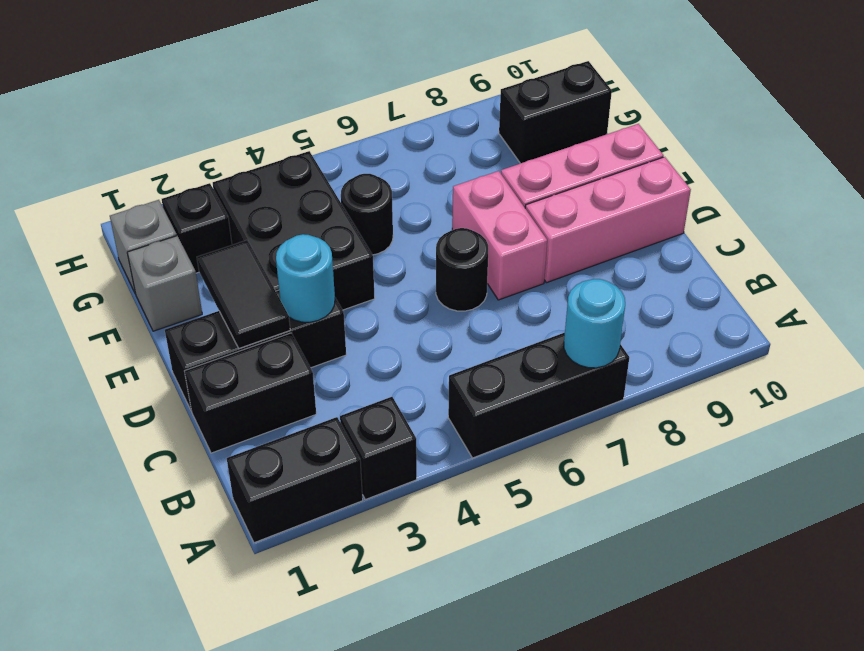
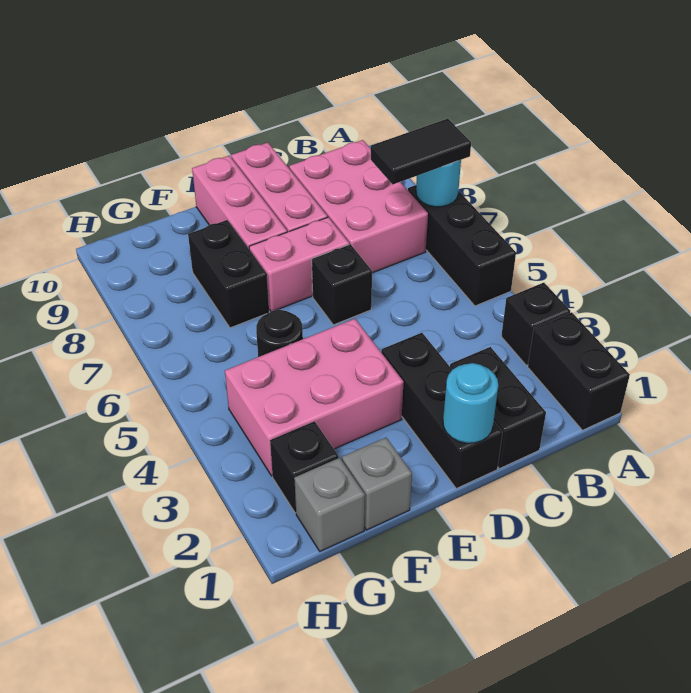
none -> pink 2x3 brick [289,140,428,273]
black 1x2 tile [197,240,290,348] -> black 1x2 tile moved to [371,119,471,184]
cyan 1x1 round brick [276,234,335,322] -> cyan 1x1 round brick moved to [443,363,498,443]
black 1x1 round brick [436,228,488,311] -> black 1x1 brick [312,244,372,325]
black 2x3 brick [213,151,375,310] -> pink 2x3 brick [225,319,404,476]
black 1x2 brick [499,61,612,163] -> black 1x2 brick moved to [188,220,269,328]

